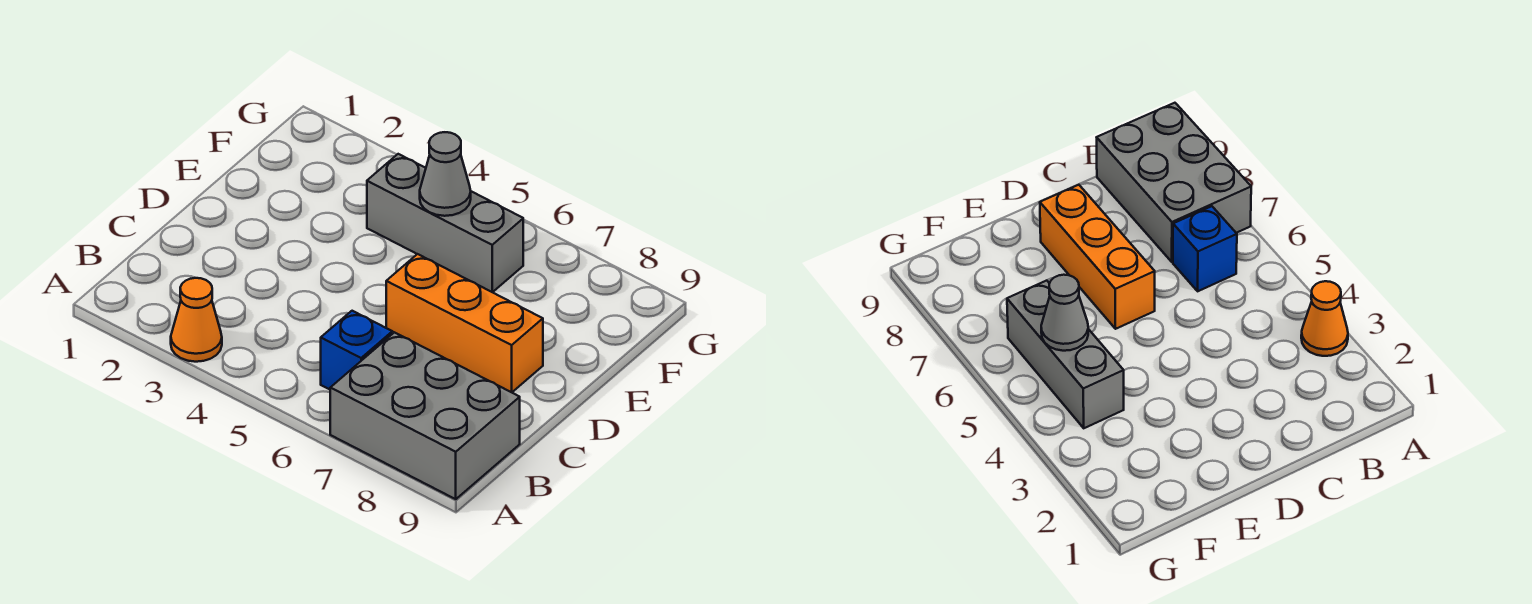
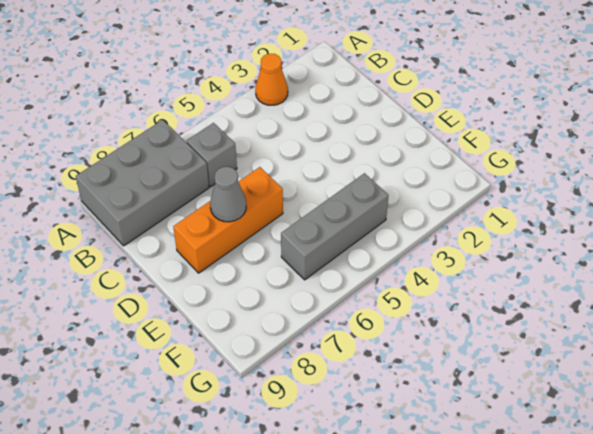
blue 1x1 brick [321,311,392,389] -> grey 1x1 brick [187,123,237,187]
grey 1x1 cone [420,132,471,216] -> grey 1x1 cone moved to [210,167,246,222]

